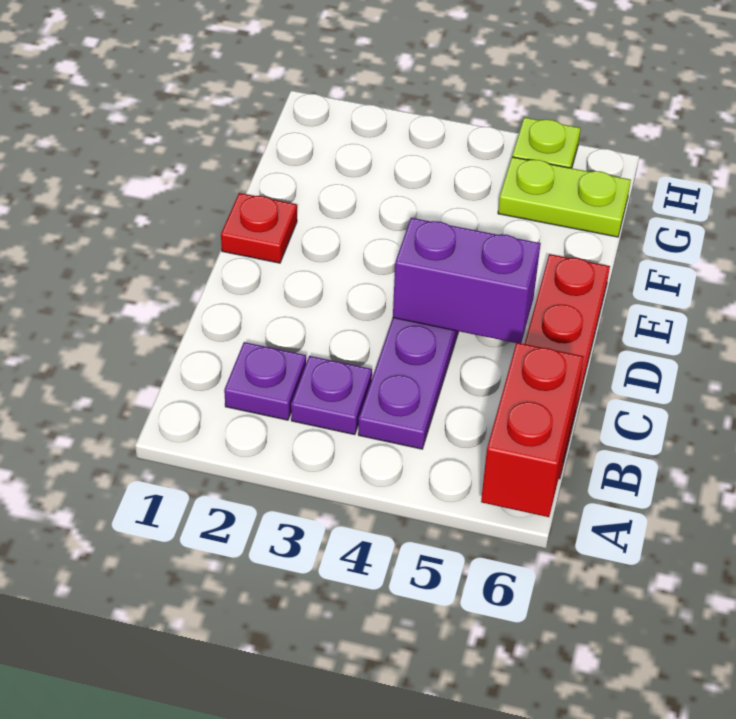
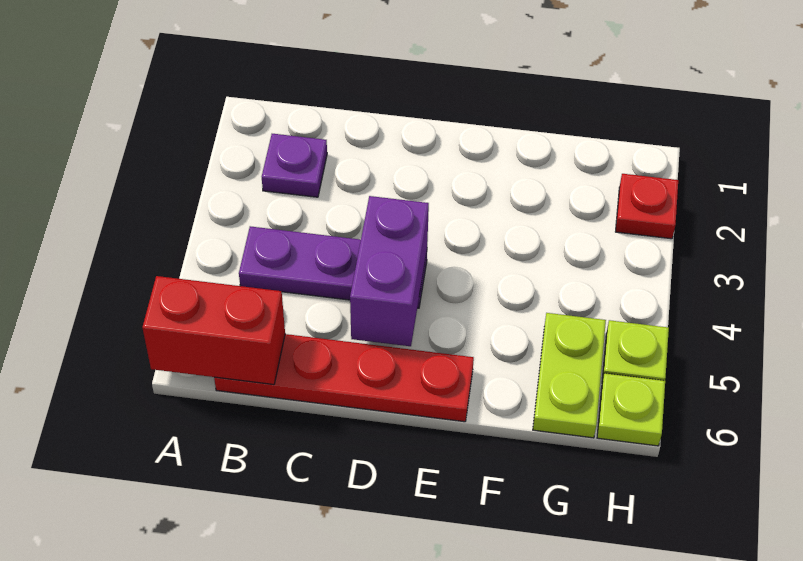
purple 1x1 plate [291,356,372,435] -> none
red 1x1 plate [221,193,297,263] -> red 1x1 plate moved to [616,174,678,239]
none -> lime 1x1 plate [597,373,665,446]

